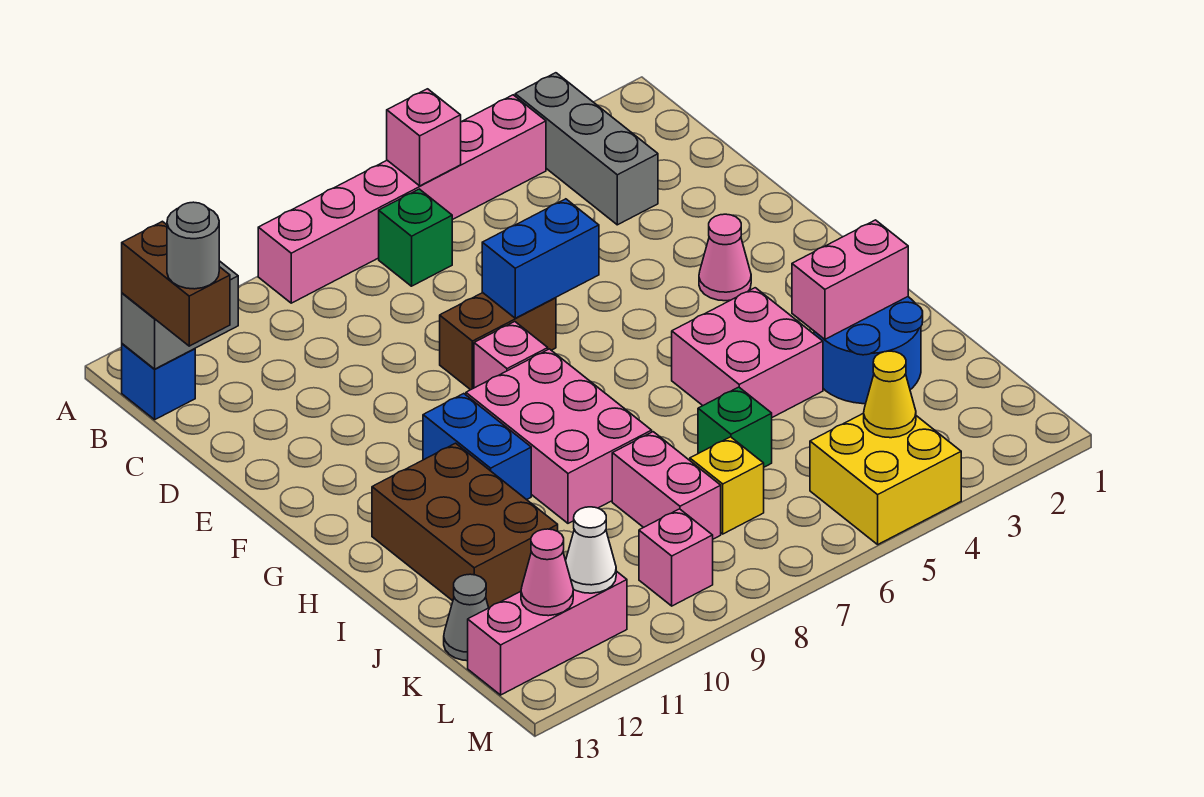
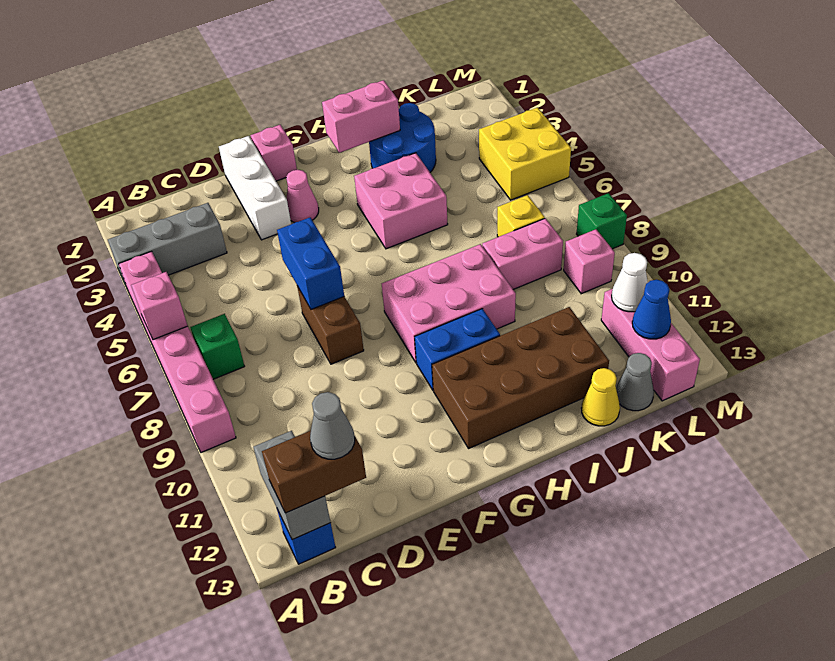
grey 1x1 round brick [167,202,219,289] -> grey 1x1 cone [310,392,355,459]
none -> white 1x3 brick [219,136,291,240]
pink 1x1 brick [474,322,548,388] -> pink 1x1 brick moved to [251,125,297,181]
brown 2x3 brick [372,443,558,608] -> brown 2x4 brick [432,307,609,448]
pink 1x2 brick [792,220,908,339] -> pink 1x2 brick turned to [322,80,400,153]
green 1x1 brick [698,387,772,467] -> green 1x1 brick moved to [577,193,627,249]
yellow 1x1 cone [864,351,916,438] -> yellow 1x1 cone moved to [581,368,620,426]
pink 1x1 cone [521,529,573,616] -> blue 1x1 cone [632,280,671,339]

